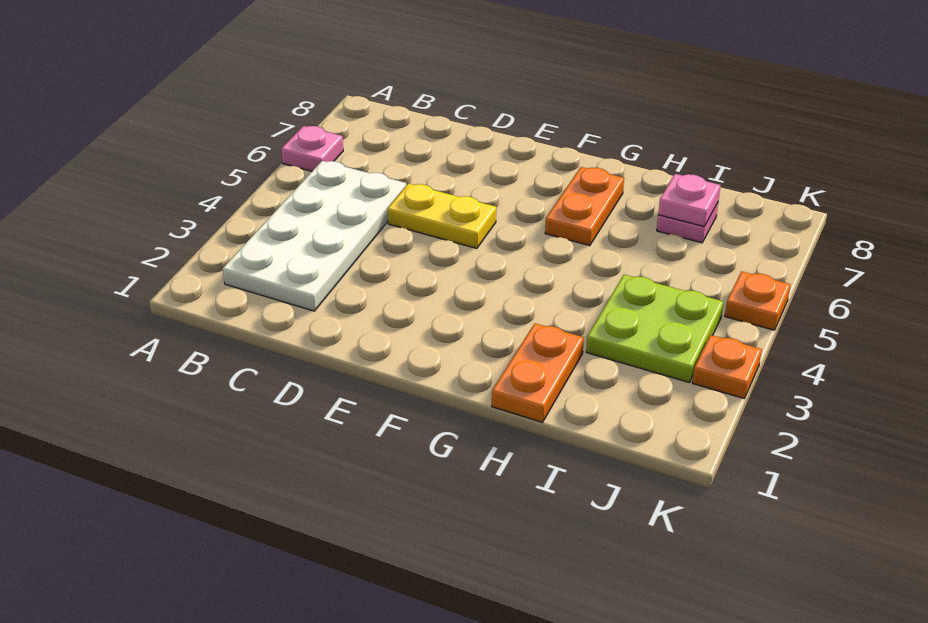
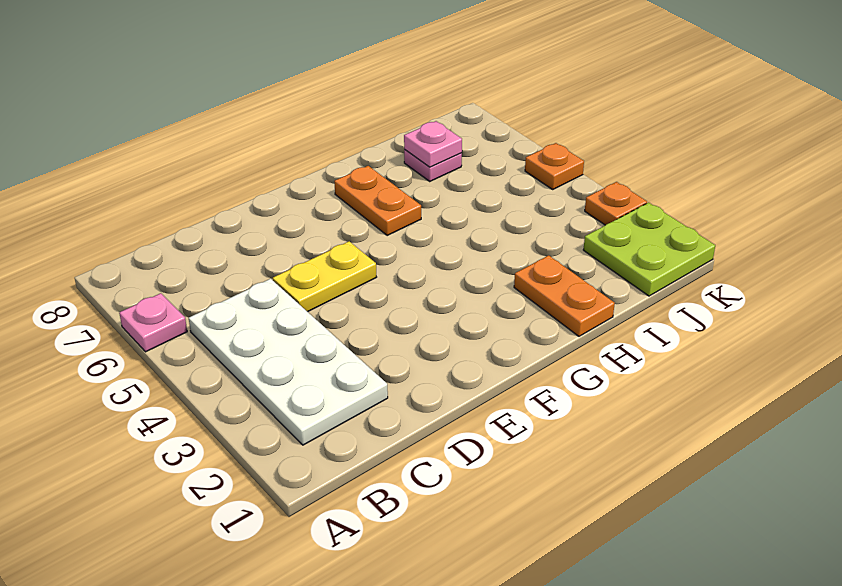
lime 2x2 plate [586,275,724,383] -> lime 2x2 plate moved to [583,203,715,296]

